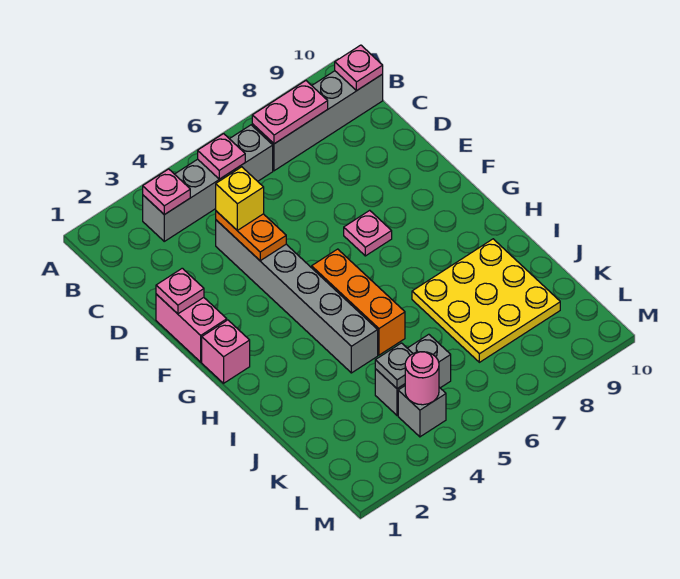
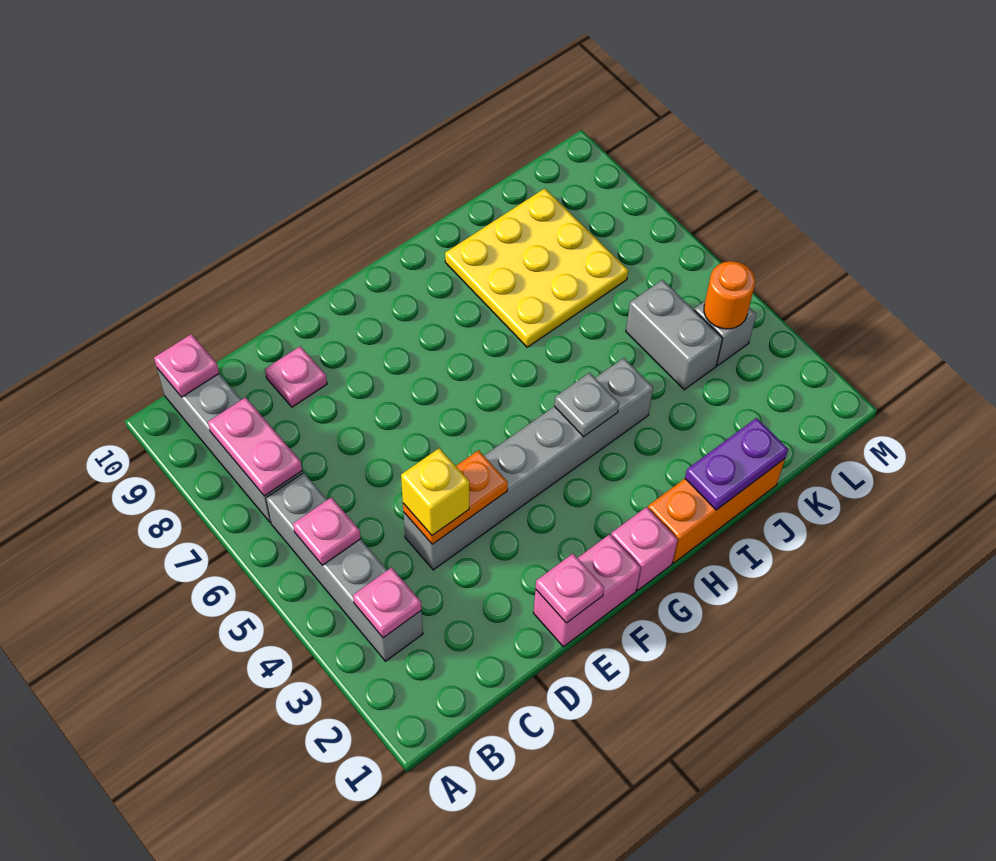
pink 1x1 plate [344,210,392,256] -> pink 1x1 plate moved to [265,346,327,407]
orange 1x3 brick [312,249,405,355] -> orange 1x3 brick moved to [648,459,785,563]
none -> purple 1x2 plate [685,418,788,510]
grey 1x1 plate [375,343,413,389] -> grey 1x1 plate moved to [554,373,619,437]
pink 1x1 round brick [405,352,439,405] -> orange 1x1 round brick [704,261,755,329]

